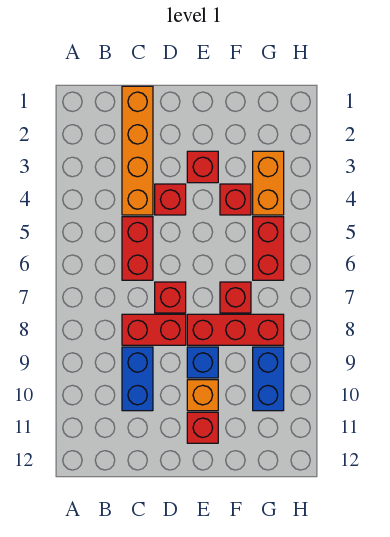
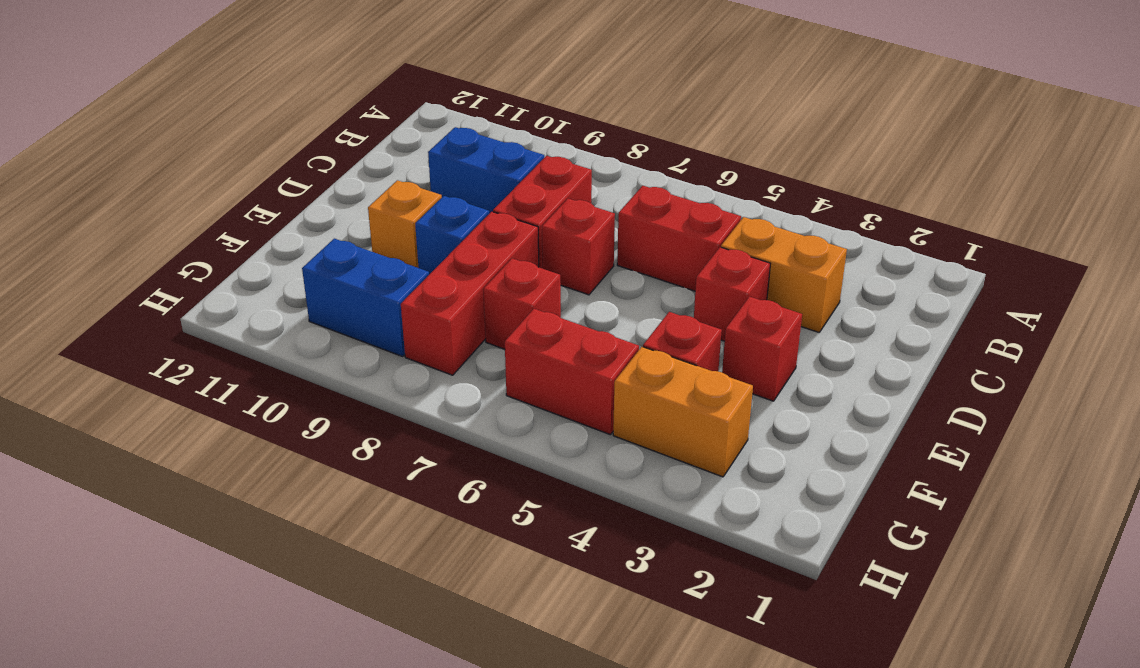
orange 1x4 brick [122,86,153,215] -> orange 1x2 brick [721,217,847,332]
red 1x1 brick [187,412,218,443] -> none

